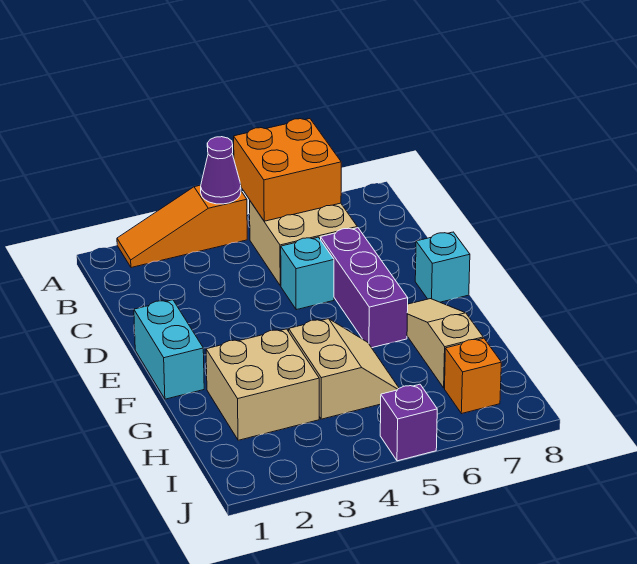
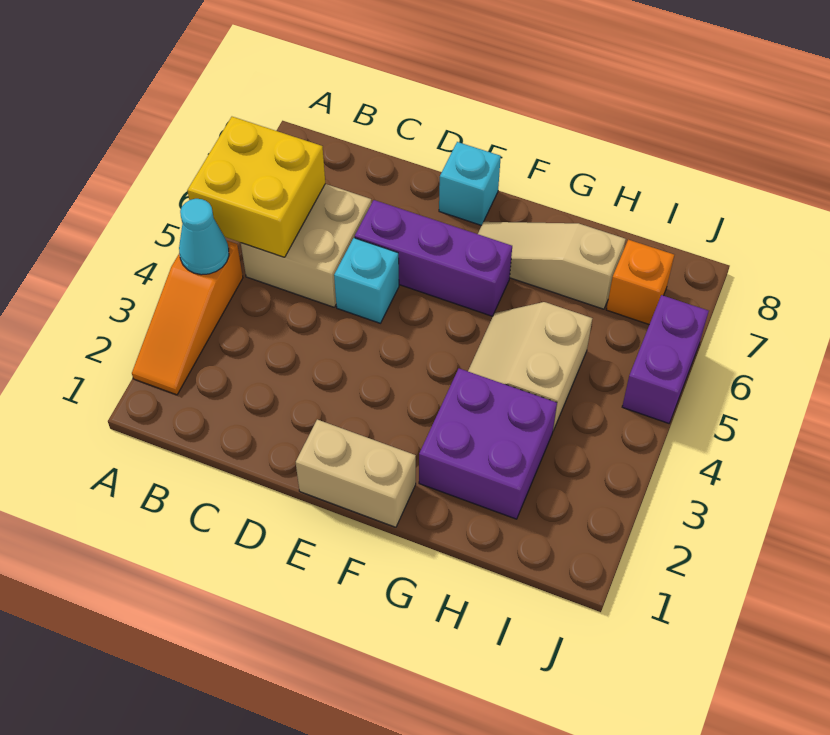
purple 1x1 cone [201,137,241,204] -> cyan 1x1 cone [179,199,229,275]
orange 2x2 brick [234,119,341,221] -> yellow 2x2 brick [187,117,325,257]
cyan 1x2 brick [134,300,204,399] -> tan 1x2 brick [296,420,416,527]
tan 2x2 brick [206,329,319,440] -> purple 2x2 brick [419,369,557,519]
tan 2x2 slope [289,319,399,419] -> tan 2x2 slope turned to [468,302,592,431]
purple 1x1 brick [380,384,437,461] -> purple 1x2 brick [622,295,709,423]

